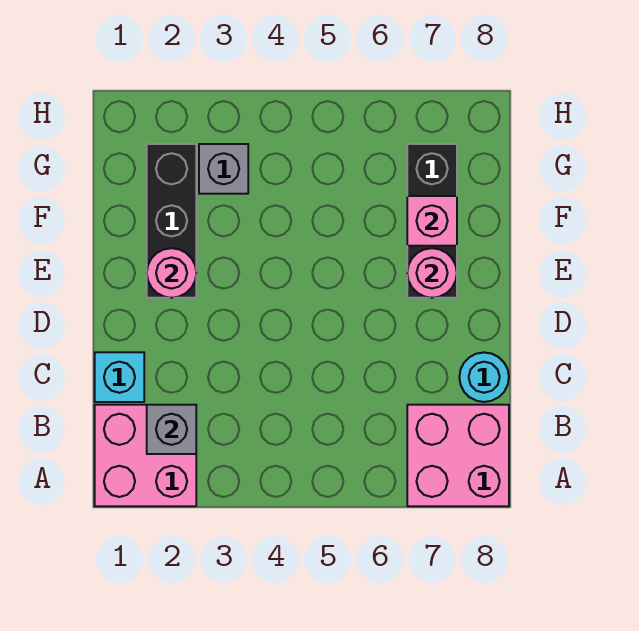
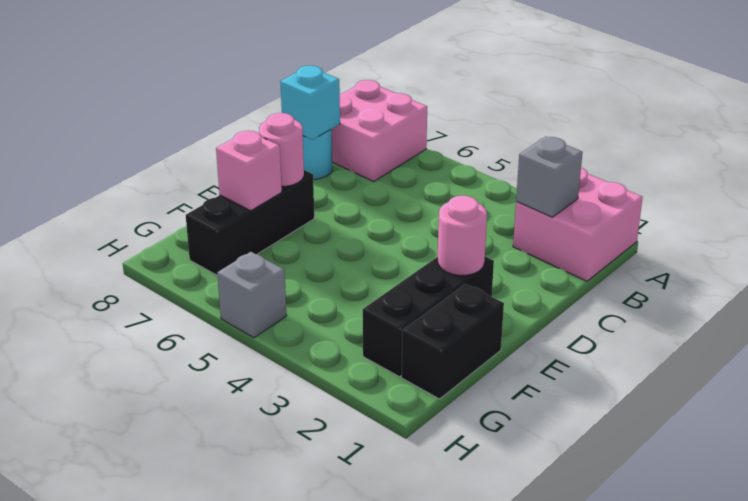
cyan 1x1 brick [95,352,144,402] -> cyan 1x1 brick moved to [280,66,340,140]
none -> black 1x2 brick [401,284,504,399]
grey 1x1 brick [199,144,248,194] -> grey 1x1 brick moved to [217,252,287,338]

